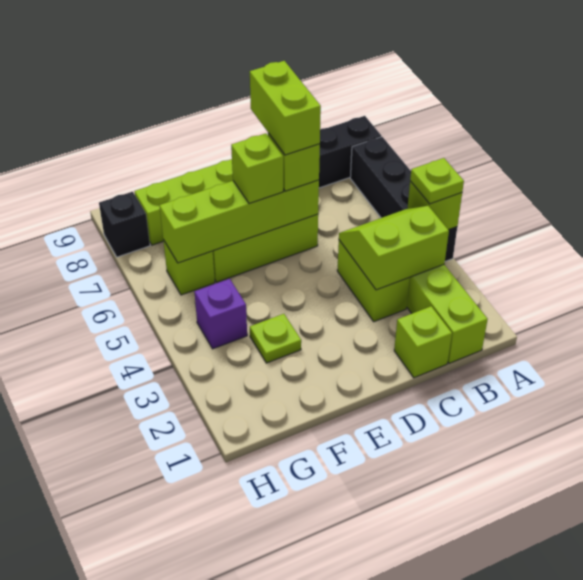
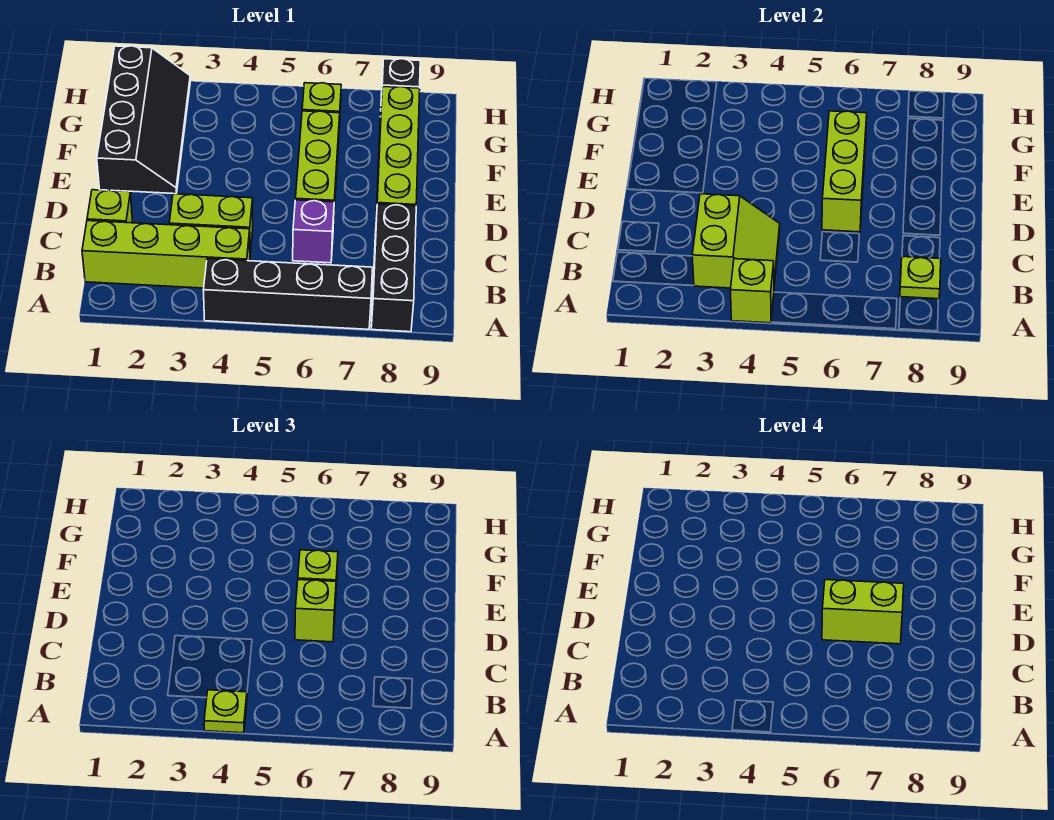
lime 1x4 brick [160,180,319,263] -> lime 1x3 brick [822,111,867,232]
none -> black 2x4 slope [97,46,190,194]
lime 1x1 plate [250,314,301,363] -> lime 1x1 plate moved to [900,257,941,299]
purple 1x1 brick [194,279,247,349] -> purple 1x1 brick moved to [293,200,334,263]

